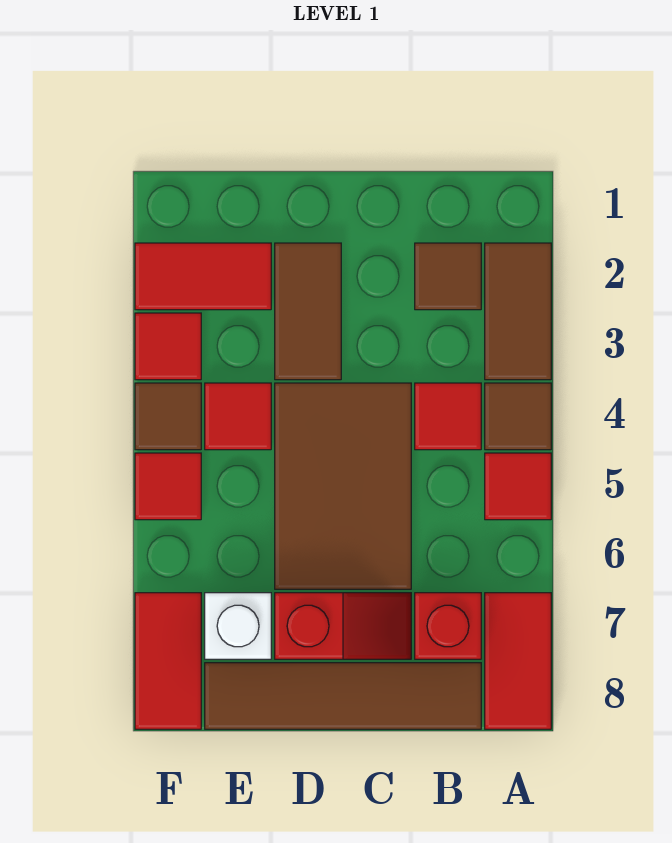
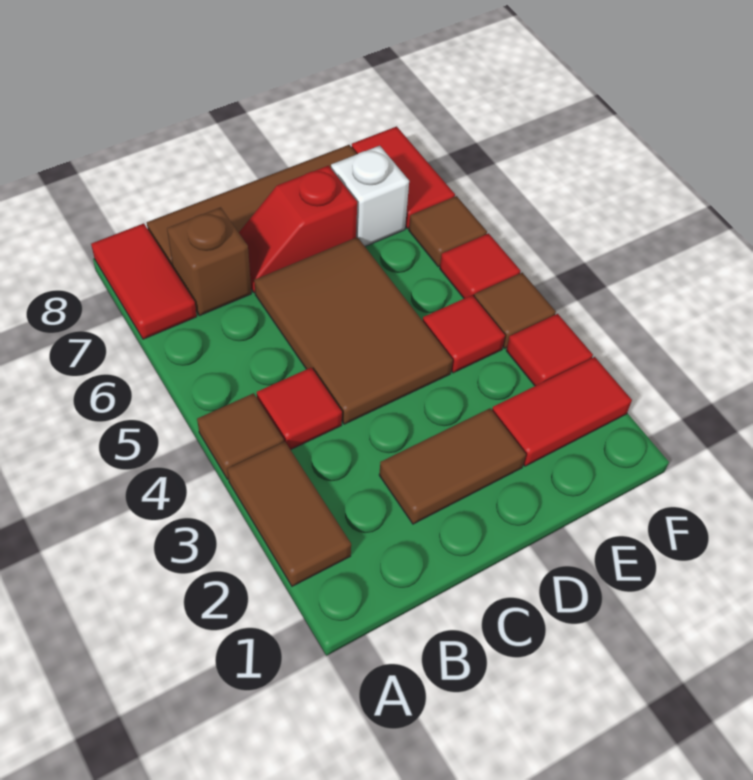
red 1x1 tile [485,453,551,520] -> none
brown 1x1 tile [415,243,481,310] -> brown 1x1 tile moved to [409,196,487,267]
red 1x1 brick [415,593,481,659] -> brown 1x1 brick [167,207,251,316]
brown 1x2 tile [275,243,341,380] -> brown 1x2 tile turned to [379,408,526,524]

